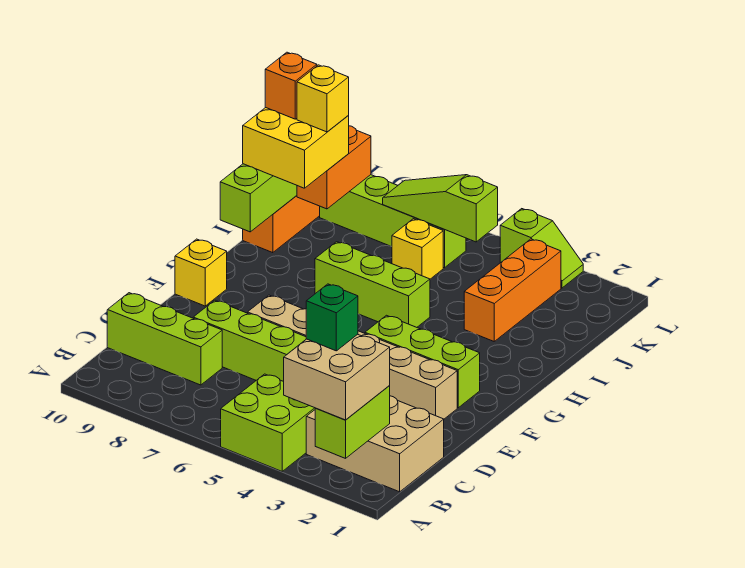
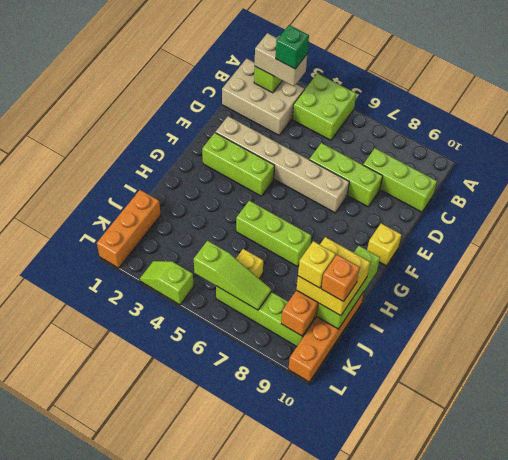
tan 2x2 brick [284,334,390,420] -> tan 1x2 brick [255,33,307,86]
orange 1x3 brick [464,239,561,341] -> orange 1x3 brick moved to [97,190,161,268]

